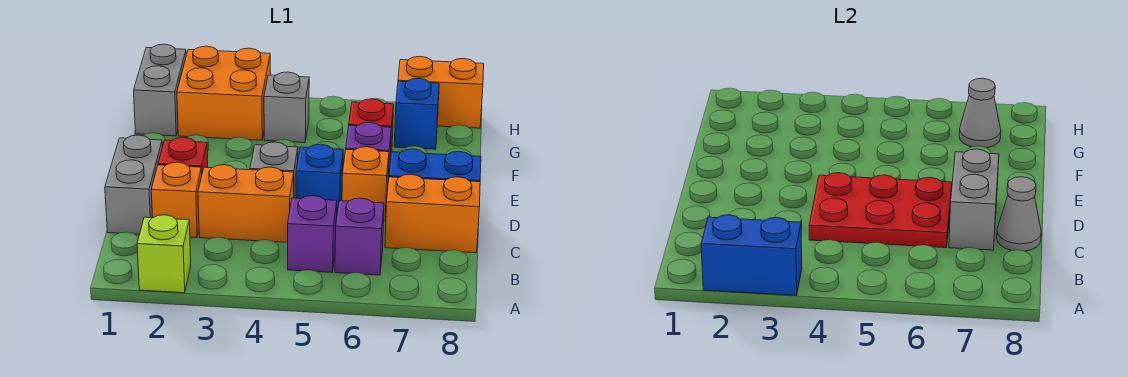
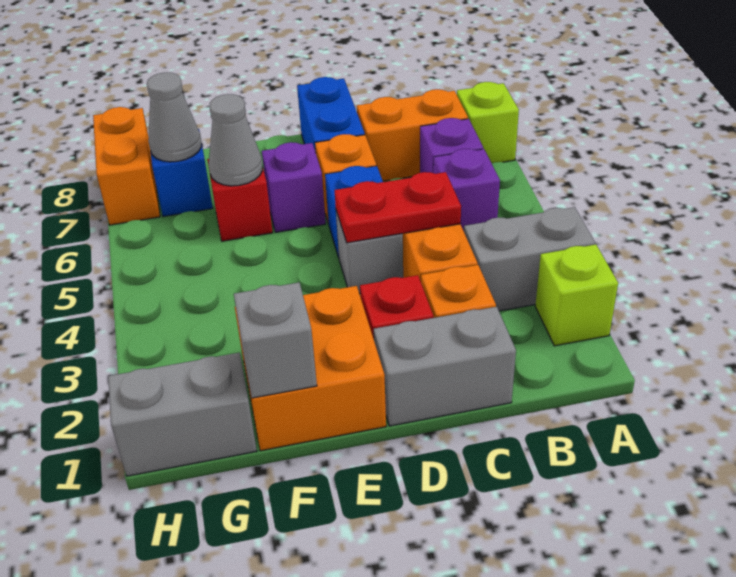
blue 1x2 brick [701,215,802,295] -> none
none -> lime 1x1 brick [457,82,519,163]
red 2x3 plate [809,173,952,248] -> red 1x2 plate [335,172,461,243]
orange 1x2 brick [385,174,480,253] -> orange 1x2 brick turned to [357,89,468,181]
grey 1x2 brick [949,149,999,250] -> grey 1x2 brick moved to [464,207,595,311]
grey 1x1 cone [997,177,1041,251] -> grey 1x1 cone moved to [209,94,263,186]
orange 2x2 brick [177,46,271,140] -> orange 2x2 brick moved to [235,286,386,451]
grey 1x1 brick [264,72,309,143] -> grey 1x1 brick moved to [234,283,317,398]

